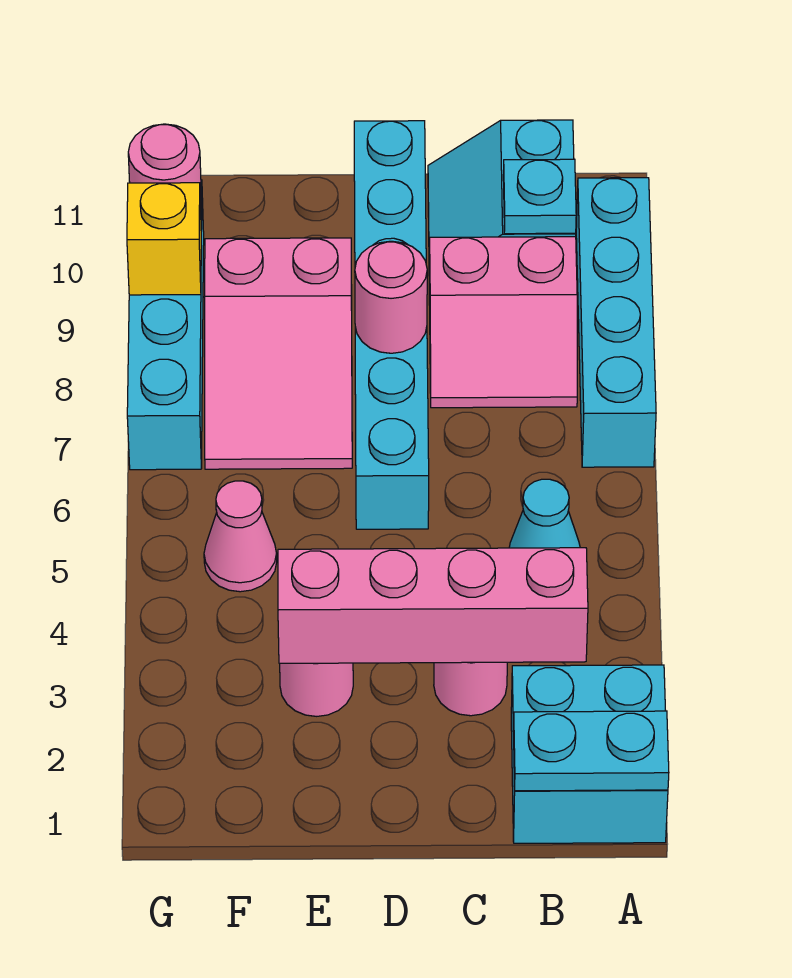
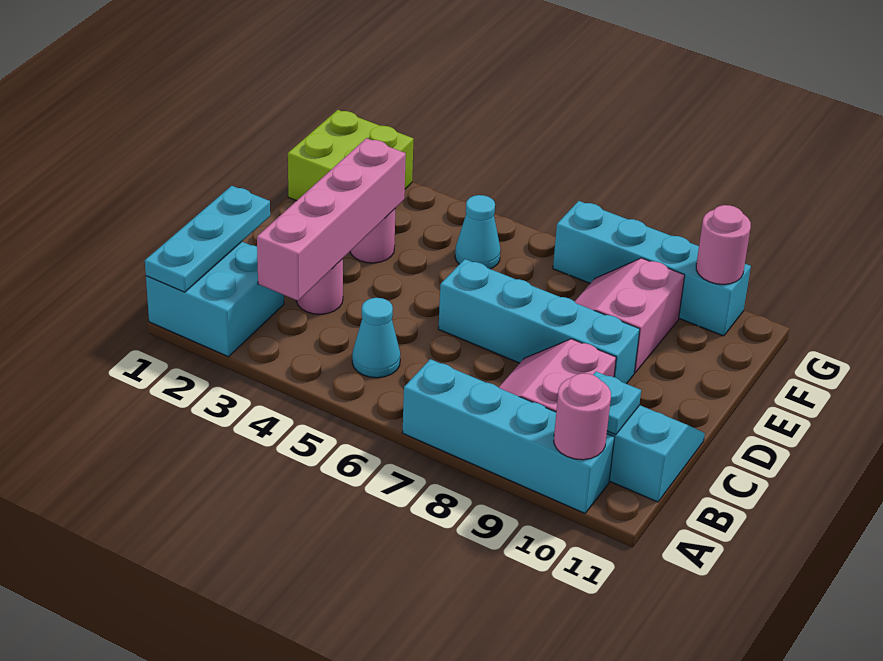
cyan 1x2 plate [513,711,669,791] -> cyan 1x3 plate [145,186,270,292]
cyan 1x6 brick [354,121,429,529] -> cyan 1x4 brick [438,259,640,384]
pink 1x1 round brick [355,241,427,353] -> pink 1x1 round brick moved to [554,373,611,460]
pink 2x3 slope [204,238,352,469] -> pink 2x2 slope [574,258,685,373]
none -> lime 2x2 brick [288,110,413,201]
pink 1x1 cone [204,481,277,592] -> cyan 1x1 cone [455,195,500,269]
yellow 1x1 brick [127,183,201,295] -> none

